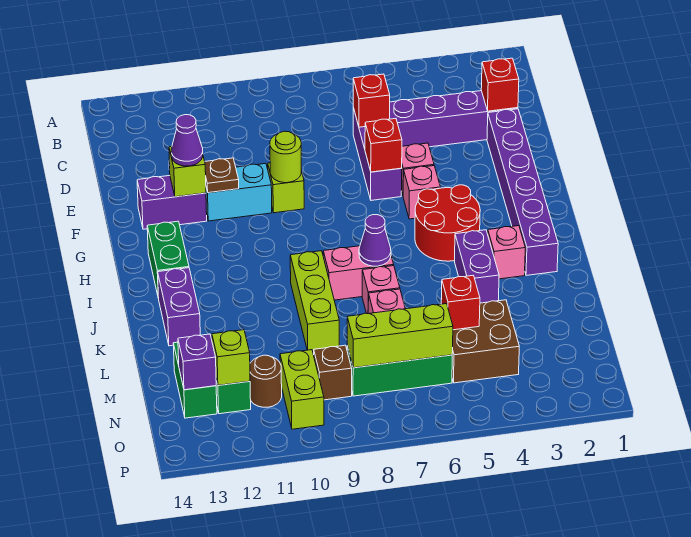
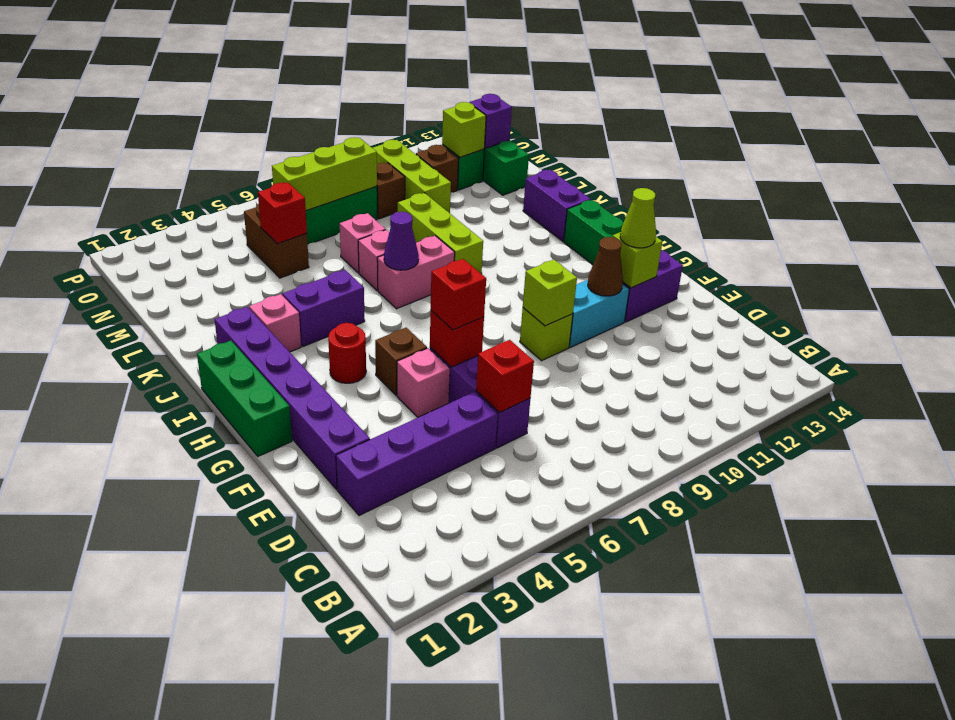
red 1x1 brick [481,58,519,111] -> red 1x1 brick moved to [431,259,486,330]
lime 1x1 round brick [270,131,301,183] -> lime 1x1 brick [523,259,577,326]
brown 1x1 plate [205,158,239,193] -> brown 1x1 cone [588,237,623,296]
purple 1x1 cone [171,115,203,166] -> lime 1x1 cone [620,188,656,248]
none -> green 1x3 brick [197,341,292,456]
pink 1x1 brick [403,166,440,219] -> brown 1x1 brick [375,328,427,395]
red 2x2 round brick [415,185,480,261] -> red 1x1 round brick [328,323,366,383]
purple 1x2 brick [455,230,499,303] -> purple 1x2 brick turned to [283,270,365,346]
brown 2x2 brick [452,300,519,383] -> brown 1x2 brick [244,204,309,278]
lime 1x2 brick [280,350,324,429] -> lime 1x3 brick [373,140,451,213]
brown 1x1 round brick [250,355,282,407] -> brown 1x1 brick [416,145,459,193]

